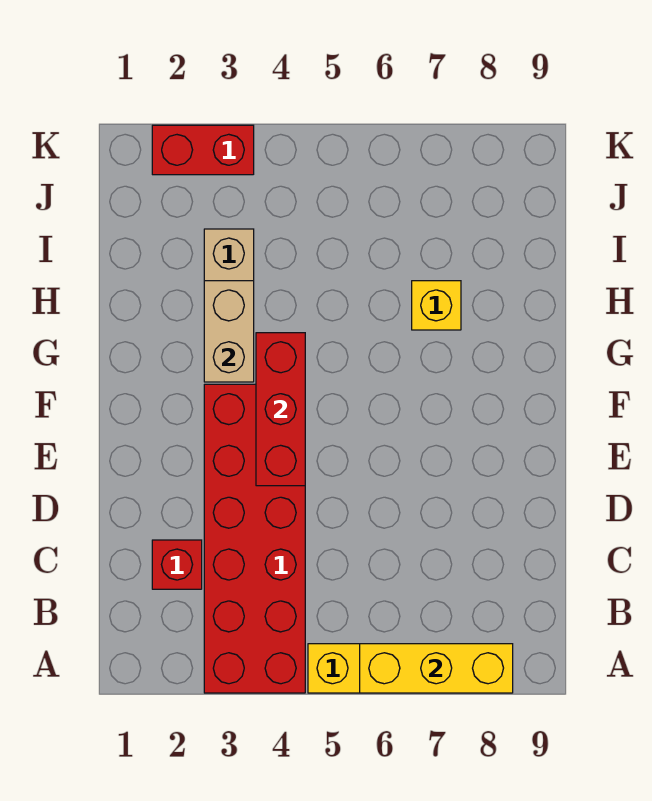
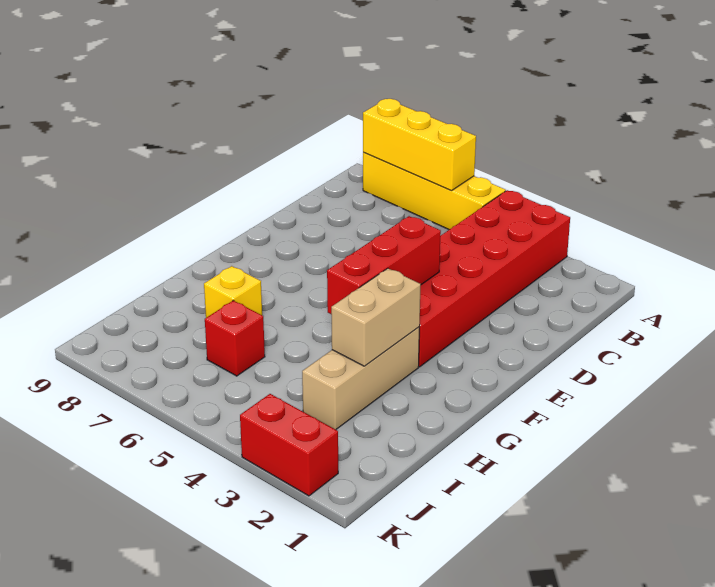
red 1x1 brick [152,540,202,589] -> red 1x1 brick moved to [205,301,265,376]

